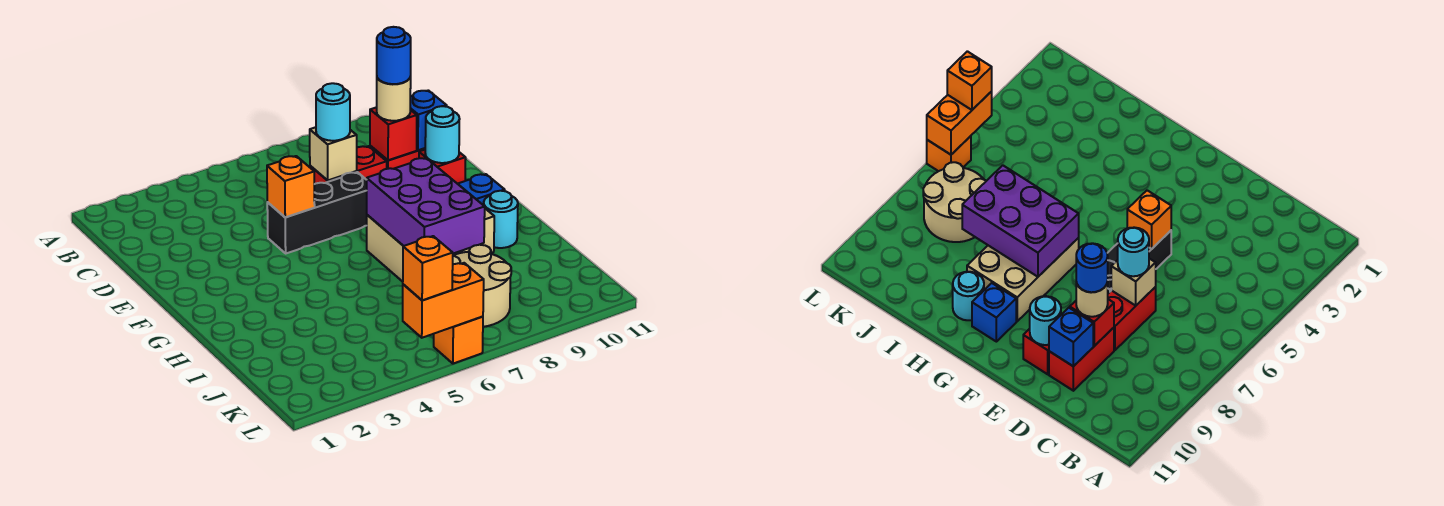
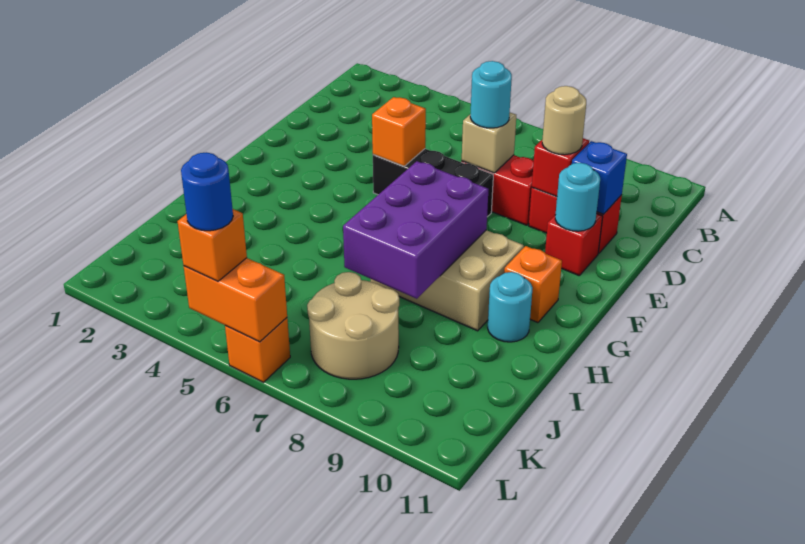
blue 1x1 round brick [377,27,411,84] -> blue 1x1 round brick moved to [181,152,233,231]
blue 1x1 brick [458,174,505,205] -> orange 1x1 brick [504,246,562,323]

